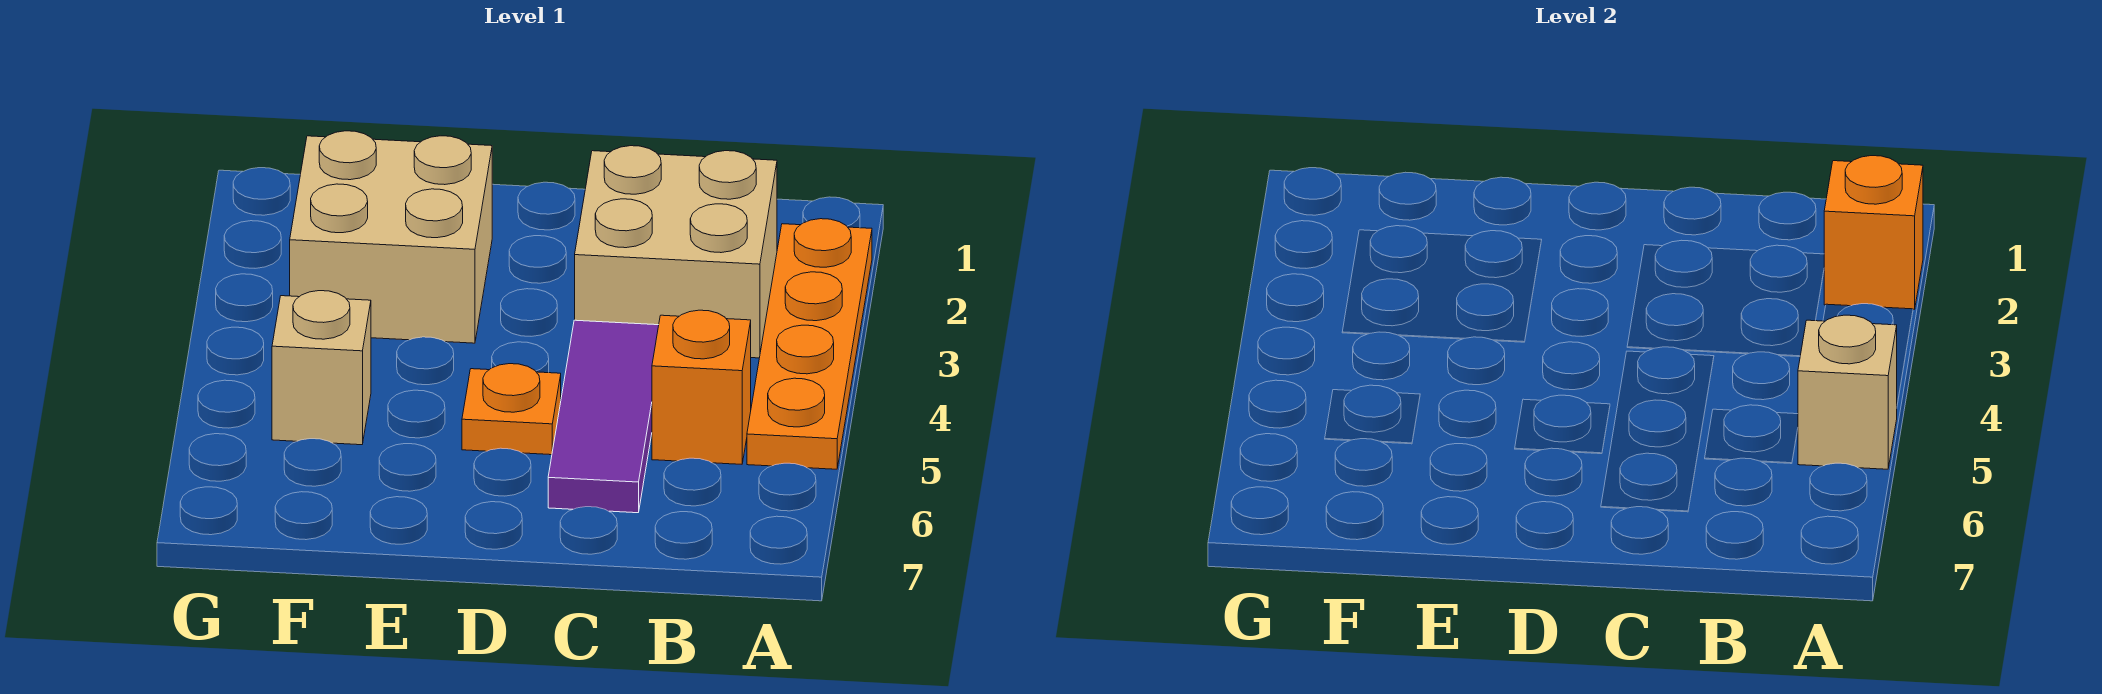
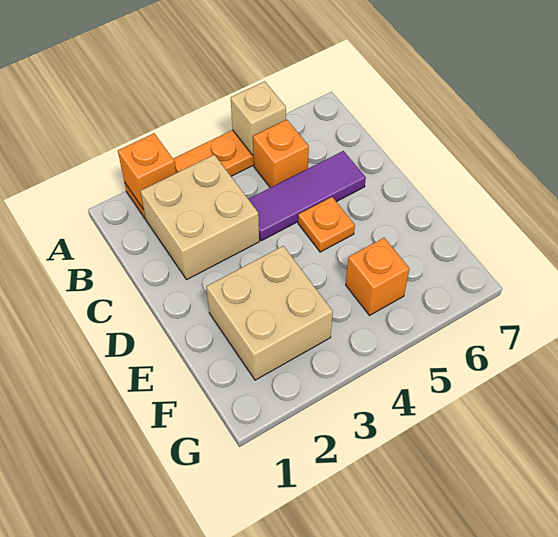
tan 1x1 brick [272,291,371,445] -> orange 1x1 brick [346,238,409,315]

